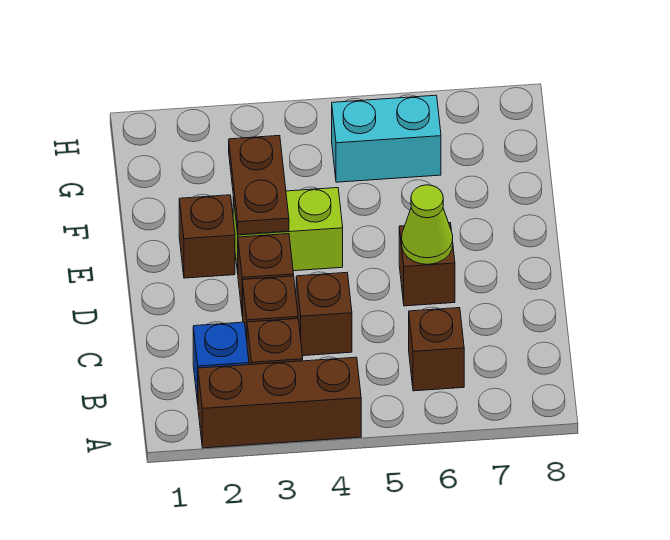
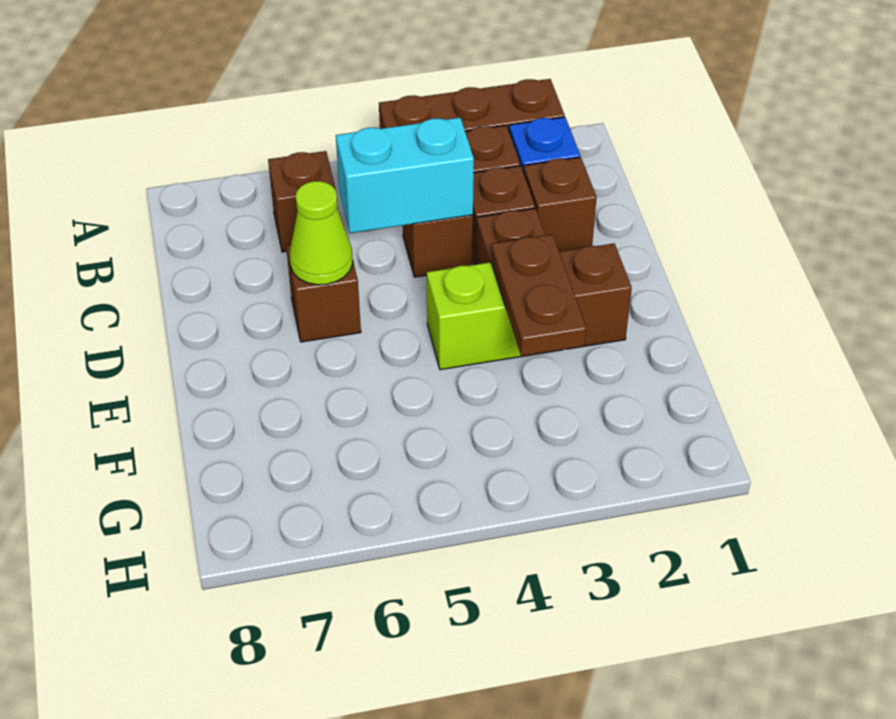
none -> brown 1x1 brick [523,157,597,252]
cyan 1x2 brick [332,95,441,182] -> cyan 1x2 brick moved to [336,118,474,233]

